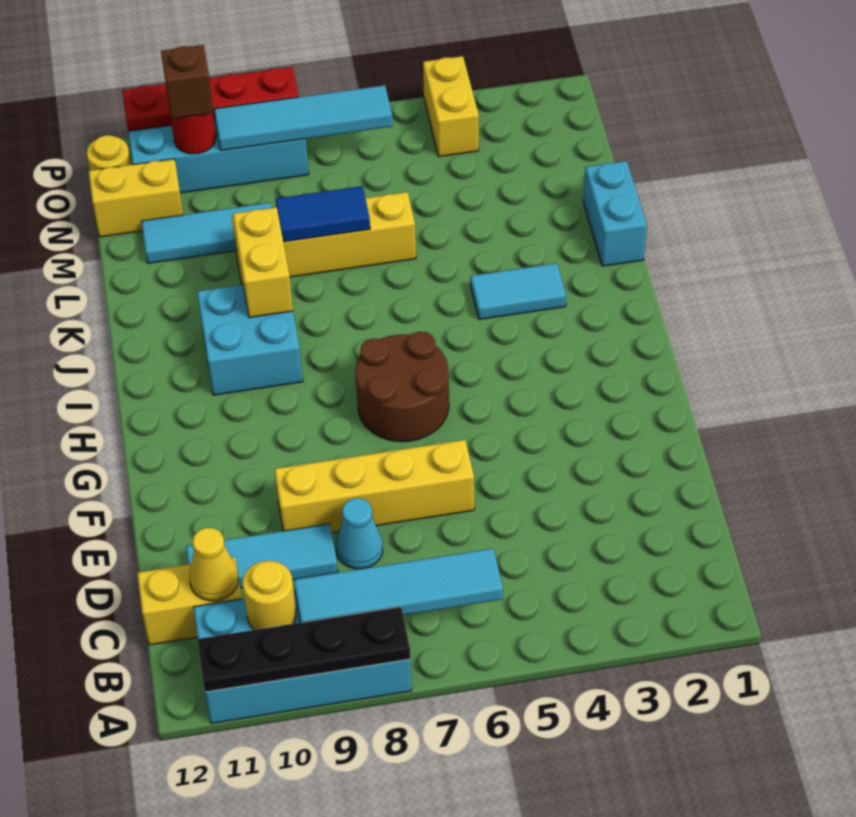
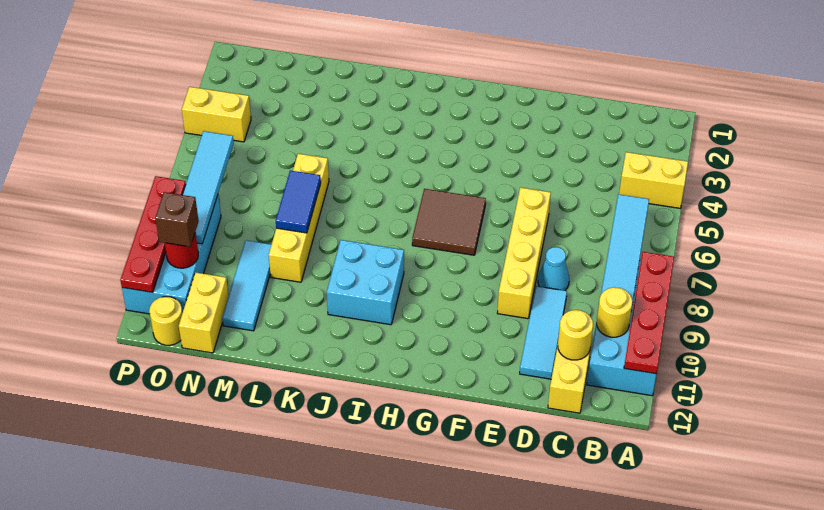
black 1x4 plate [197,607,410,692] -> red 1x4 plate [624,252,674,374]
yellow 1x1 cone [189,528,238,601] -> yellow 1x1 round brick [558,310,593,360]
brown 2x2 round brick [355,332,449,442] -> brown 2x2 tile [412,189,486,255]
cyan 1x2 tile [471,263,566,319] -> none
yellow 1x2 brick [233,207,293,318] -> yellow 1x2 brick moved to [619,152,688,208]
cyan 1x2 brick [584,161,647,266] -> none

